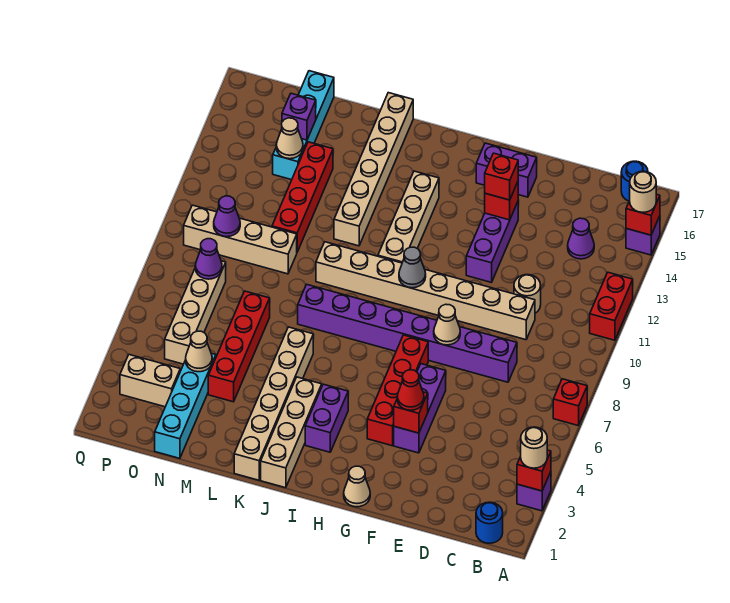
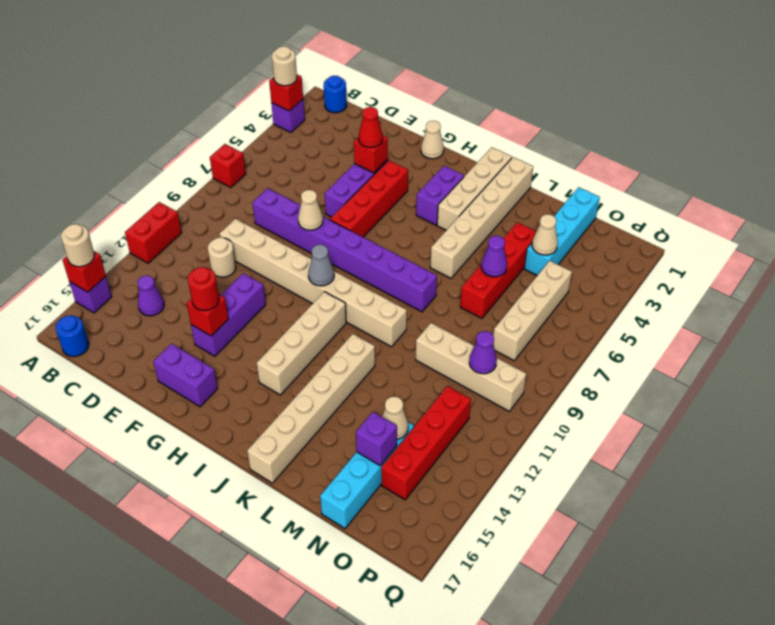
red 1x1 brick [485,153,518,200] -> red 1x1 round brick [188,267,219,311]
red 1x4 brick [272,142,333,252] -> red 1x4 brick moved to [382,386,471,500]
tan 1x2 brick [120,355,180,407] -> none
purple 1x1 cone [195,239,222,279] -> purple 1x1 cone moved to [481,236,507,277]

